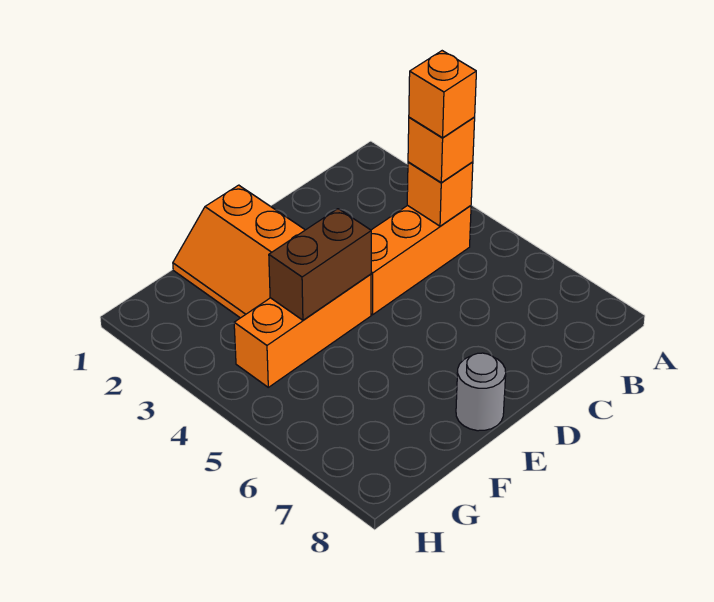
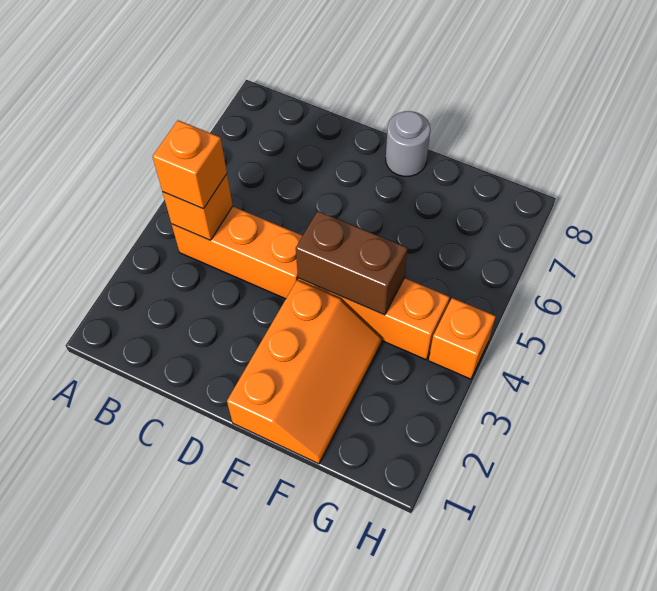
orange 1x1 brick [409,51,476,138] -> orange 1x1 brick moved to [429,298,496,379]

